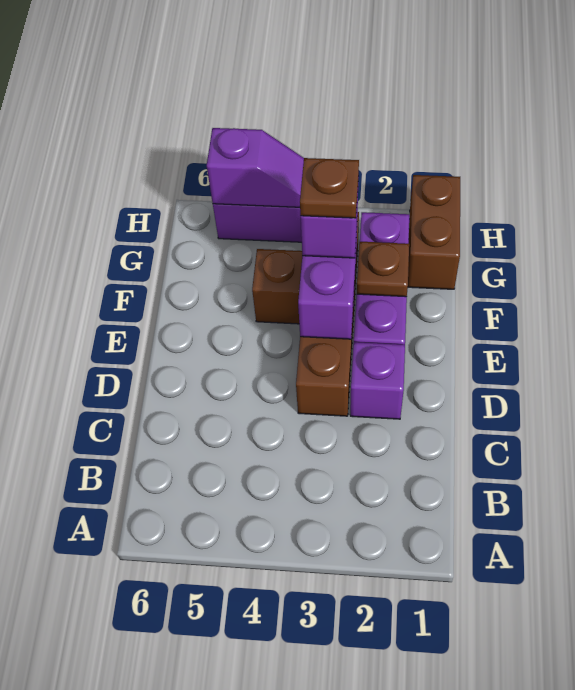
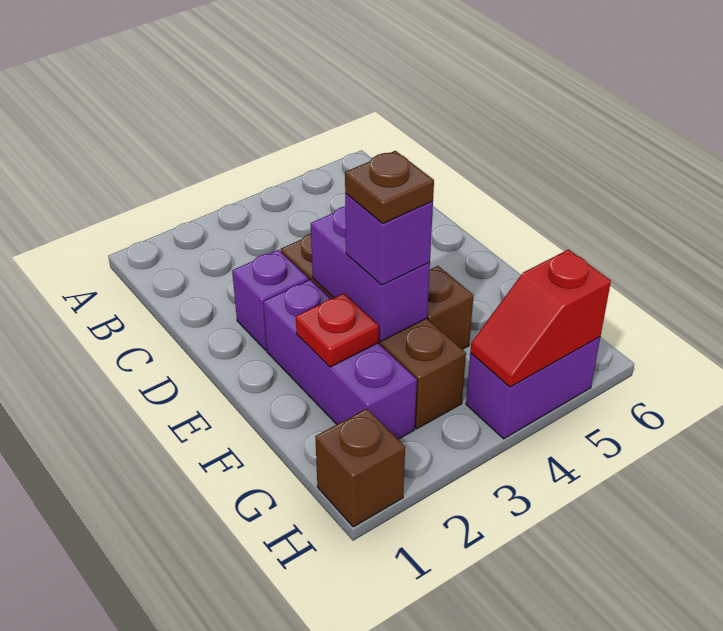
brown 1x1 plate [357,242,409,297] -> red 1x1 plate [296,293,379,367]
brown 1x2 brick [408,175,460,289] -> brown 1x1 brick [315,409,405,527]
purple 1x2 slope [207,128,304,207] -> red 1x2 slope [470,250,611,387]

